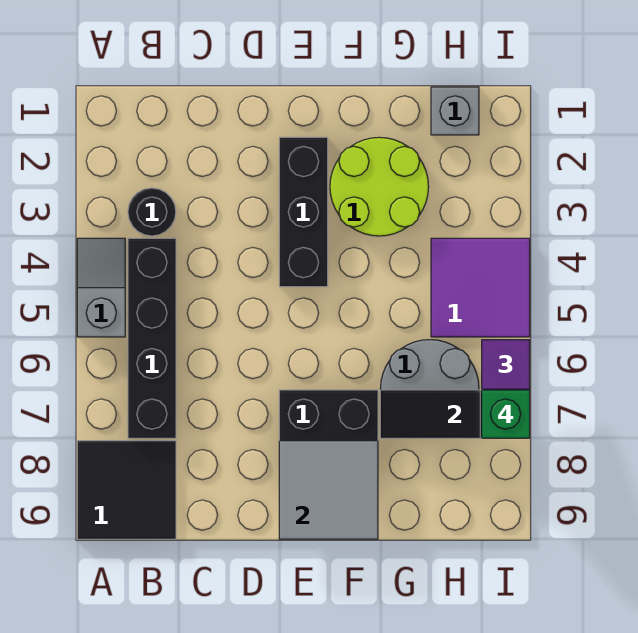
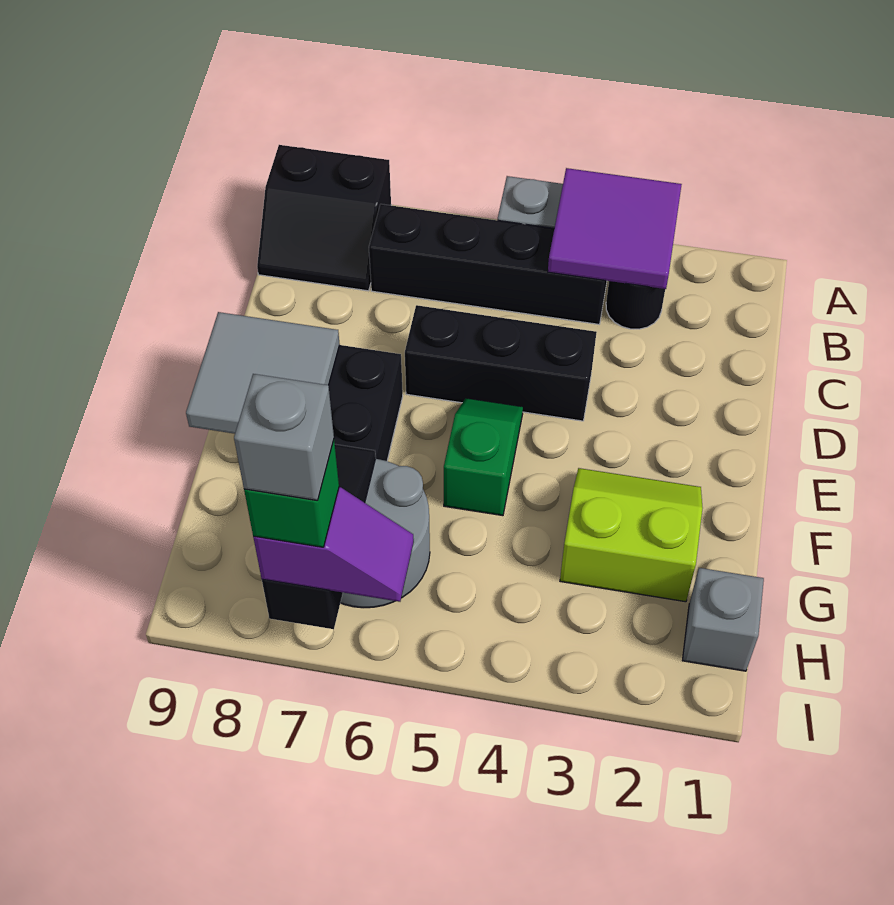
black 2x2 tile [77,441,176,539] -> black 2x2 slope [257,145,391,291]
black 1x3 brick [279,137,328,287] -> black 1x3 brick moved to [405,305,597,421]
none -> green 1x2 slope [444,398,523,516]
lime 2x2 round brick [330,137,429,236] -> lime 2x2 slope [560,468,703,602]
purple 2x2 tile [431,238,530,337] -> purple 2x2 tile moved to [548,168,682,289]
none -> grey 1x1 brick [234,374,334,501]

